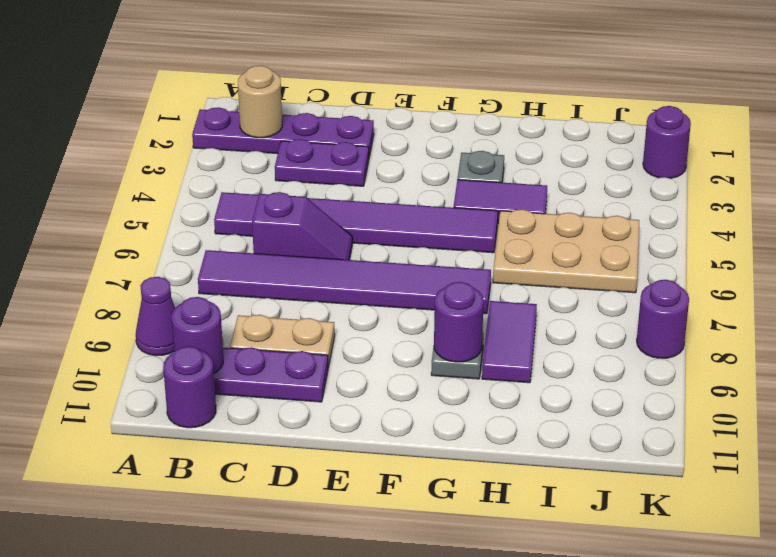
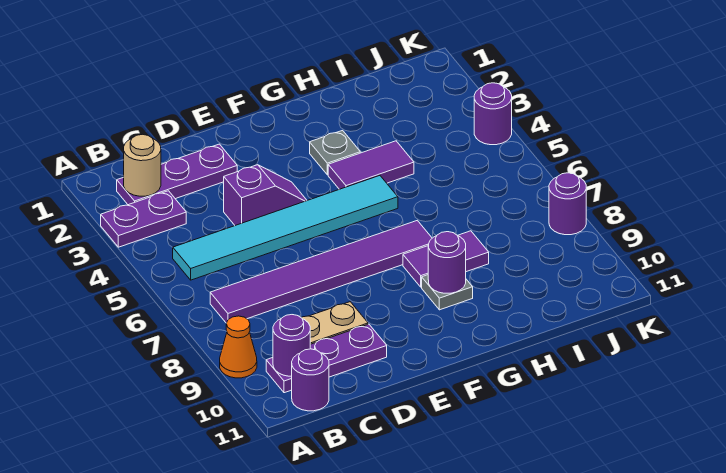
purple 1x4 plate [192,107,374,157] -> purple 1x3 plate [117,144,237,205]
purple 1x1 cone [136,277,175,356] -> orange 1x1 cone [220,316,257,378]
purple 1x6 tile [214,192,498,253] -> cyan 1x6 tile [173,176,398,280]
purple 1x2 plate [275,139,369,186] -> purple 1x2 plate moved to [101,191,186,247]
purple 1x2 slope [252,192,352,260] -> purple 1x2 slope moved to [224,165,307,225]
tan 2x3 plate [493,209,639,293] -> none
purple 1x2 tile [482,301,537,383] -> purple 1x2 tile turned to [403,231,489,287]
purple 1x1 round brick [643,106,691,178] -> purple 1x1 round brick moved to [474,83,512,145]

